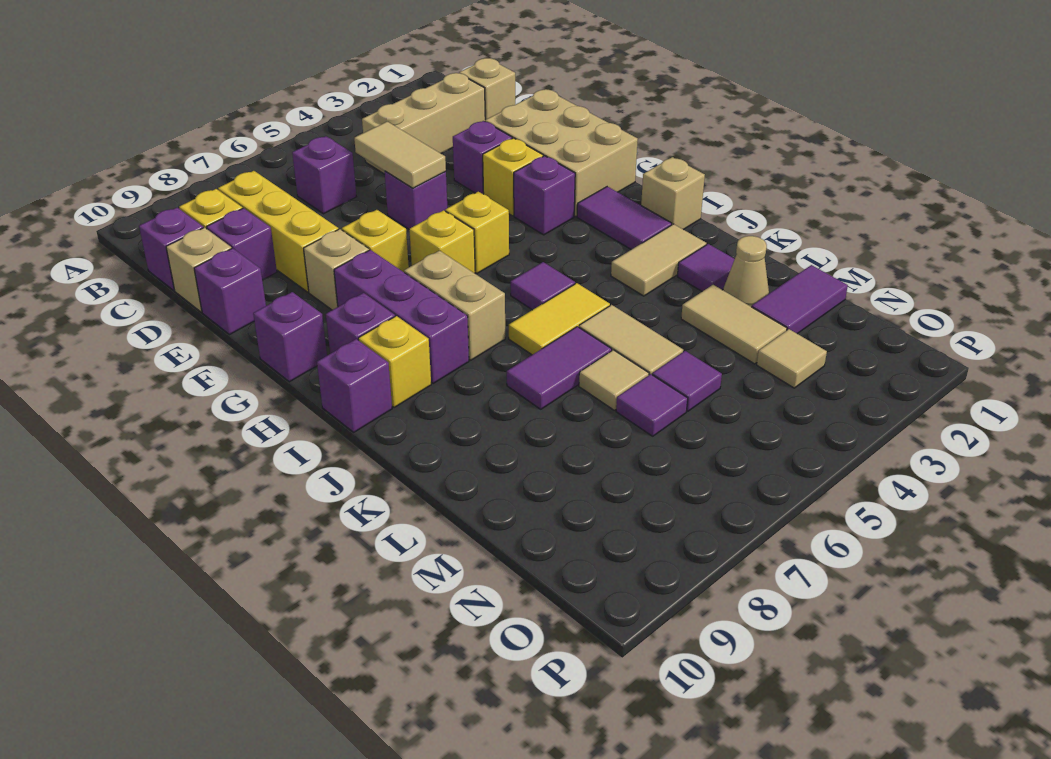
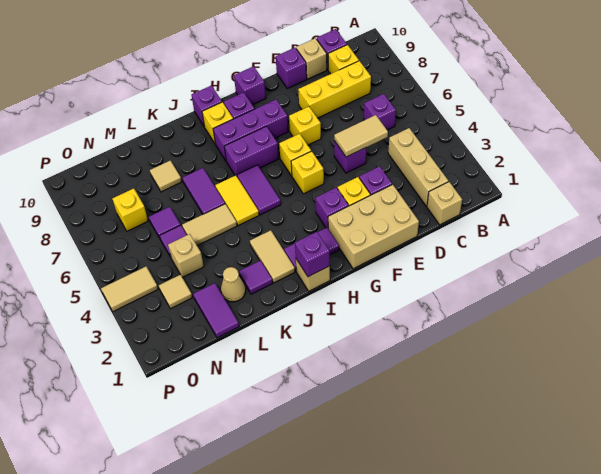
purple 1x1 brick [207,208,277,280] -> purple 1x1 brick moved to [295,232,330,277]
tan 1x1 brick [303,229,369,310] -> tan 1x1 brick moved to [168,234,204,278]
tan 1x2 brick [404,251,505,360] -> purple 1x2 brick [224,126,279,176]
purple 1x1 tile [511,262,575,310] -> purple 1x2 tile [237,165,281,215]
tan 1x2 tile [681,285,787,364] -> tan 1x2 tile moved to [101,267,158,312]
tan 1x1 tile [579,350,649,410] -> tan 1x1 tile moved to [150,161,182,192]
none -> yellow 1x1 brick [113,189,148,231]

